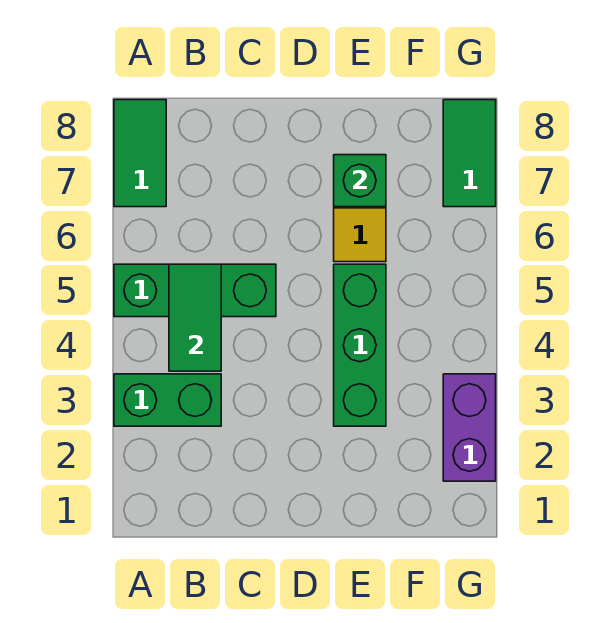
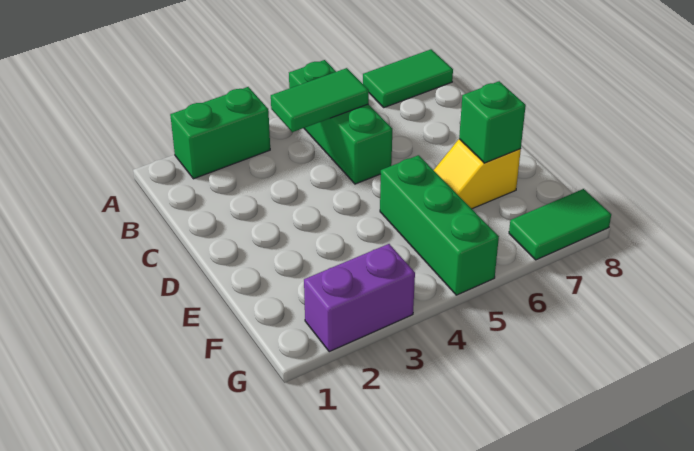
green 1x2 brick [114,374,221,426] -> green 1x2 brick turned to [170,87,270,179]
green 1x3 brick [334,264,386,426] -> green 1x3 brick turned to [380,155,499,295]

